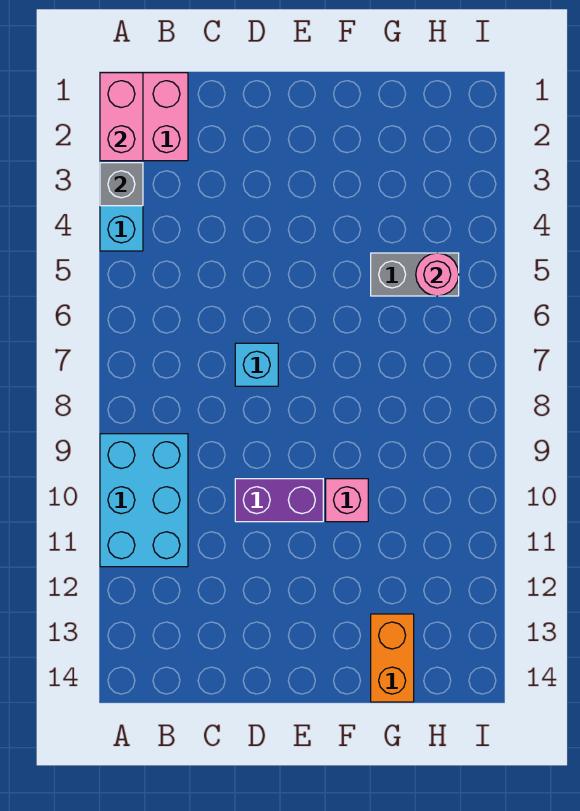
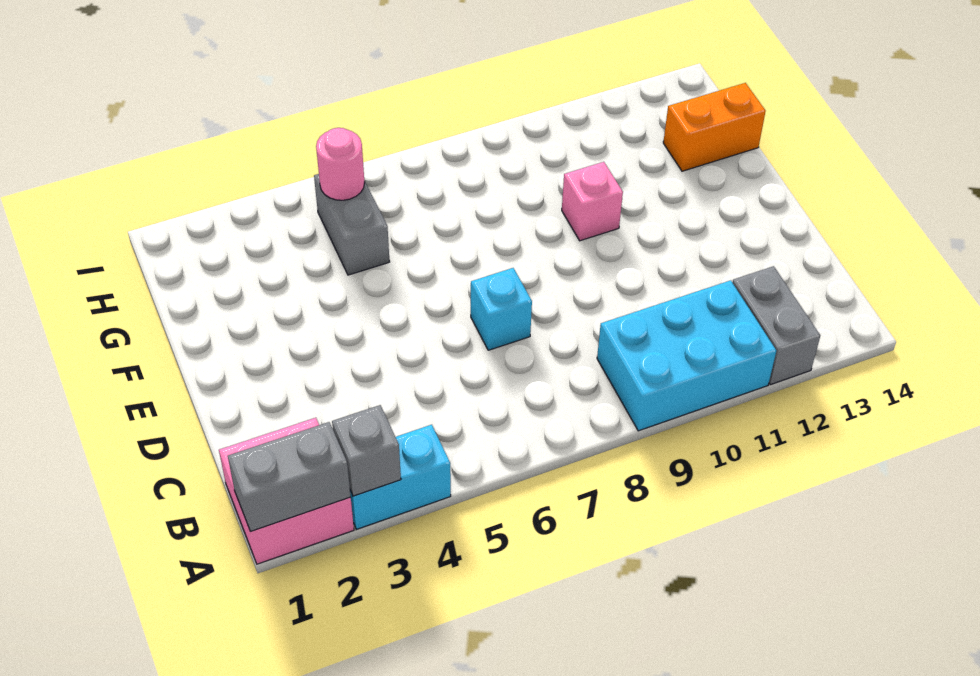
pink 1x2 brick [100,73,143,161] -> grey 1x2 brick [228,422,351,532]
none -> grey 1x2 brick [732,266,820,385]
purple 1x2 brick [235,479,323,522] -> none

